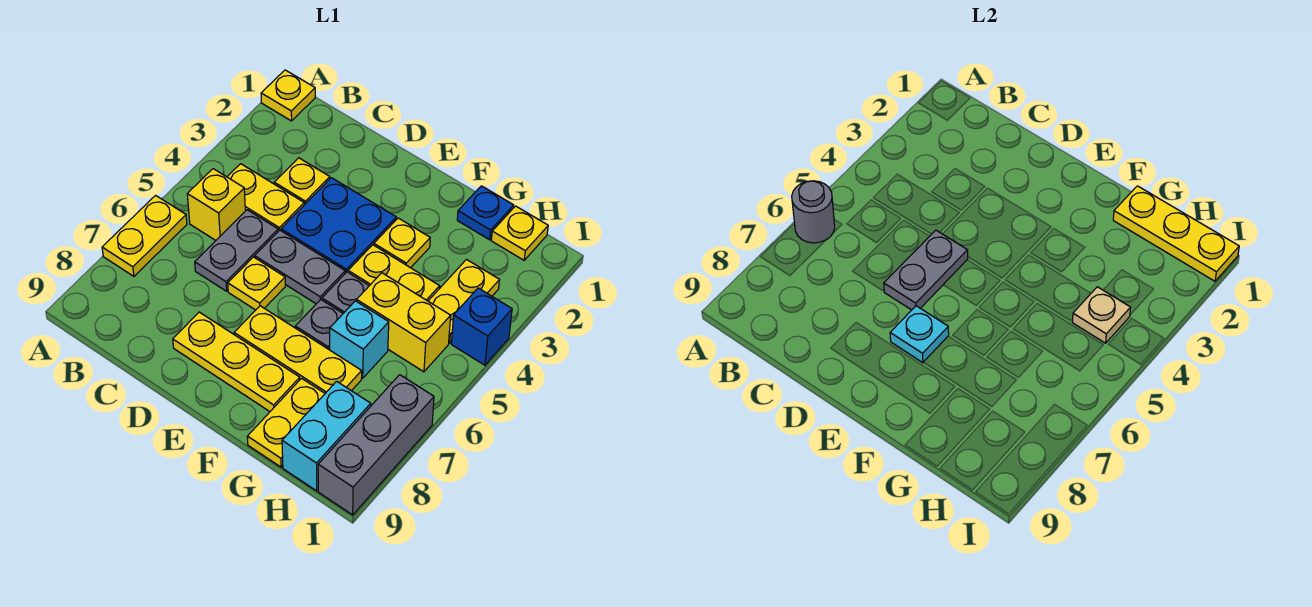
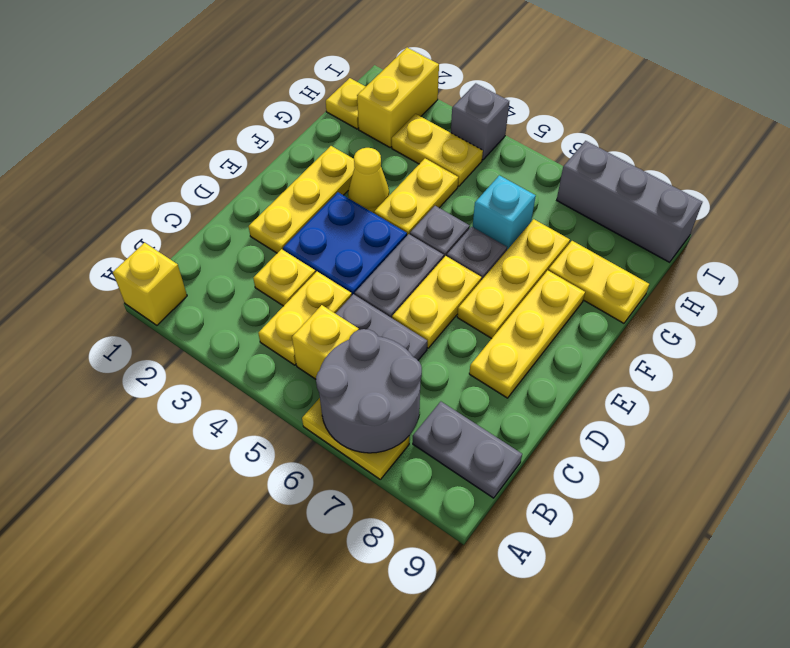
yellow 1x1 plate [261,70,315,121] -> yellow 1x1 brick [113,243,187,325]
grey 1x1 round brick [792,181,835,243] -> grey 2x2 round brick [316,329,422,453]
grey 1x2 plate [884,230,968,310] -> grey 1x2 plate moved to [413,402,522,498]
yellow 1x1 plate [228,257,285,310] -> yellow 1x2 plate [392,256,482,348]
cyan 1x1 plate [890,306,949,363] -> none
yellow 1x1 plate [374,218,430,268] -> yellow 1x1 cone [348,148,389,213]
blue 1x1 plate [457,186,514,240] -> none
yellow 1x3 plate [1113,186,1239,281] -> yellow 1x3 plate moved to [249,146,355,253]
yellow 1x2 brick [357,273,451,372] -> yellow 1x2 brick moved to [357,48,439,147]
tan 1x1 plate [1072,287,1131,343] -> none
cyan 1x2 brick [282,381,371,491] -> none
blue 1x1 brick [451,288,512,365] -> grey 1x1 brick [451,83,509,160]

